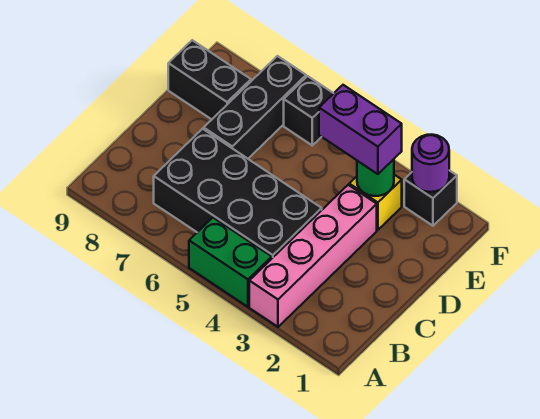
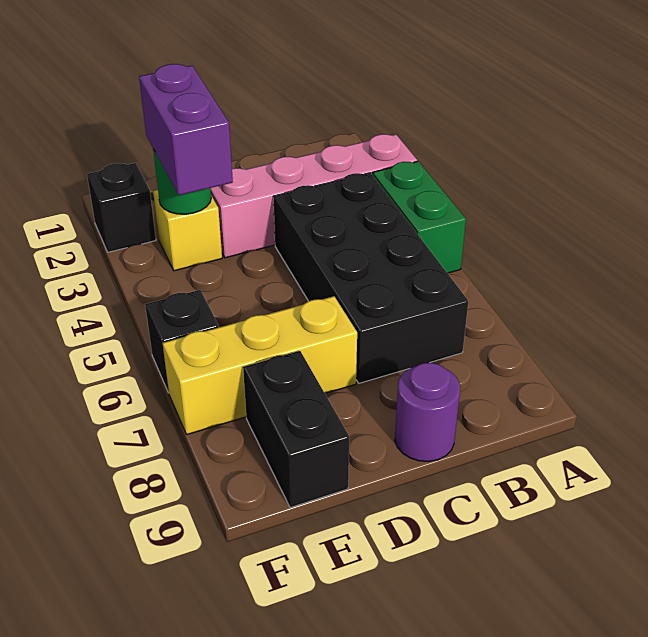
black 1x3 brick [204,56,306,159] -> yellow 1x3 brick [163,296,357,434]
purple 1x1 round brick [412,134,449,192] -> purple 1x1 round brick moved to [395,363,460,462]

